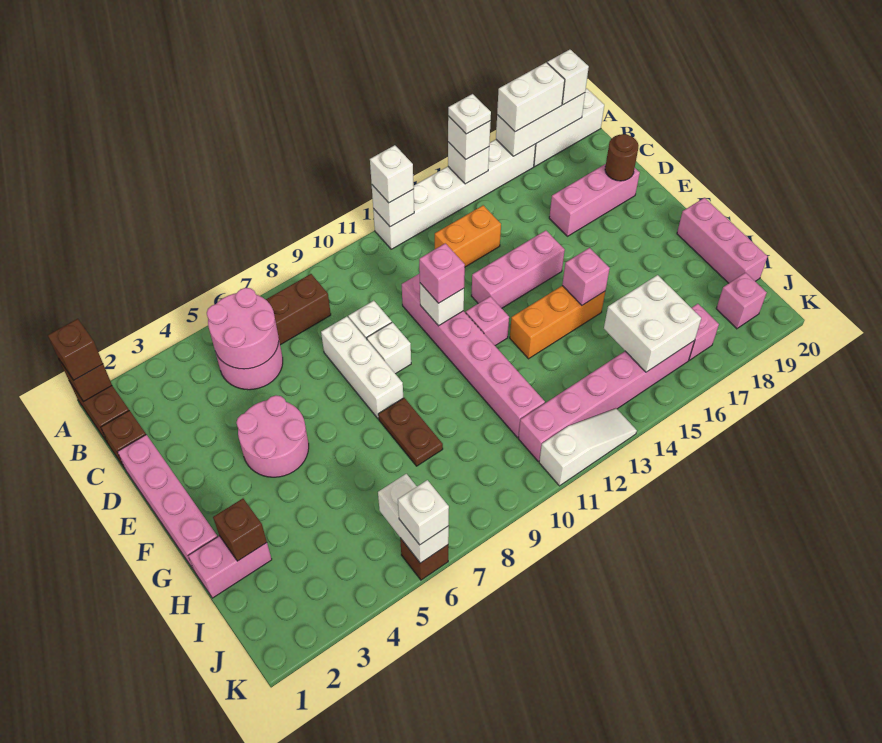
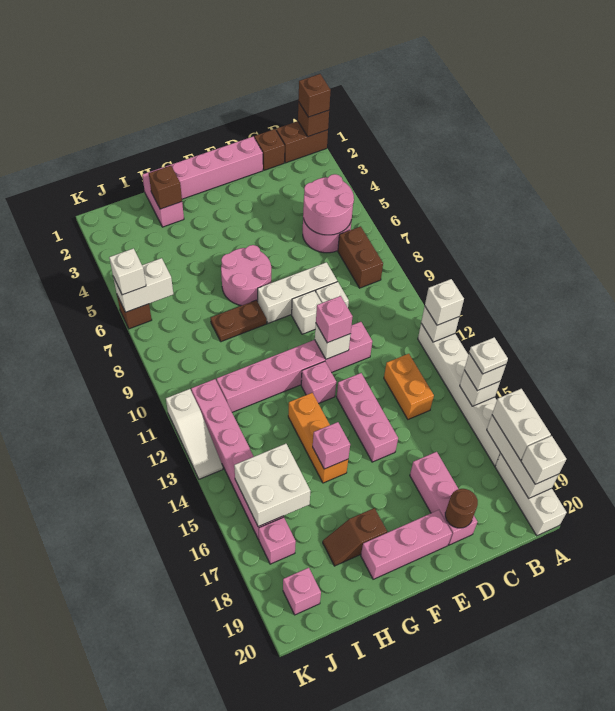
pink 2x2 round brick [236,395,309,477] -> pink 2x2 round brick moved to [221,245,271,306]
none -> brown 1x2 slope [323,508,387,566]
pink 1x3 brick [677,198,768,283] -> pink 1x3 brick moved to [361,510,452,579]

